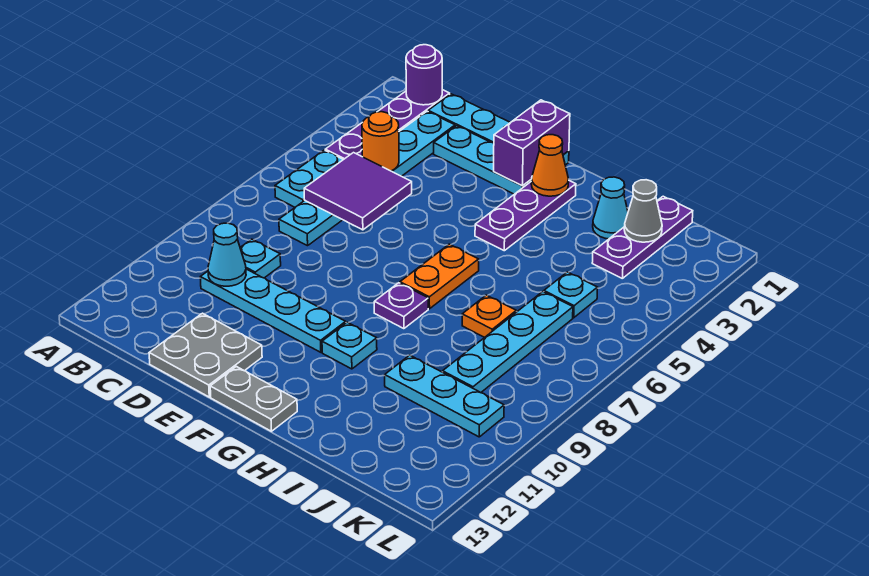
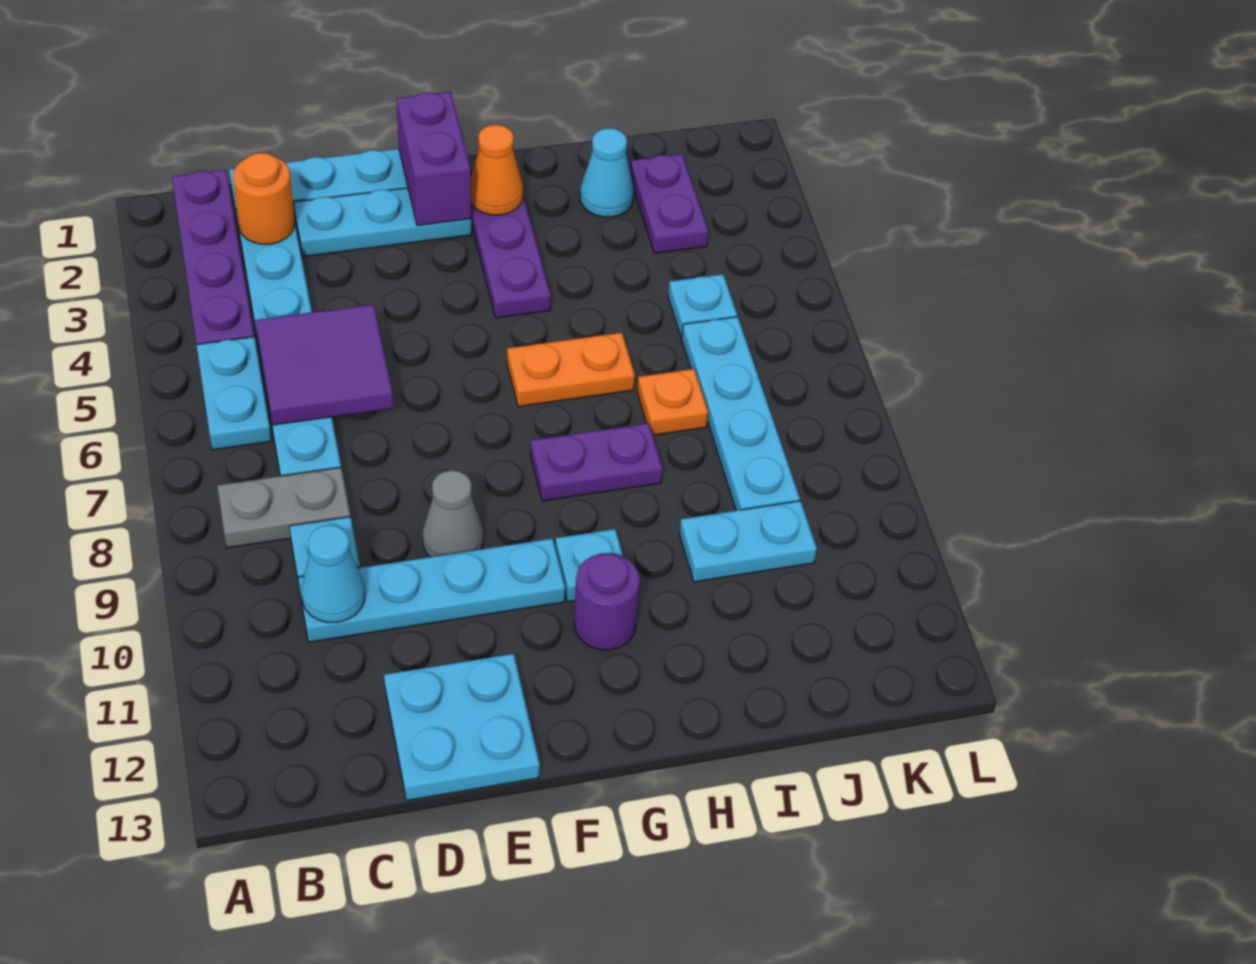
purple 1x1 round brick [406,45,442,105] -> purple 1x1 round brick moved to [574,553,640,650]
orange 1x1 round brick [362,112,399,171] -> orange 1x1 round brick moved to [233,153,295,244]
grey 2x2 plate [149,313,262,397] -> cyan 2x2 plate [384,654,540,801]
grey 1x2 plate [210,366,297,431] -> grey 1x2 plate moved to [217,467,350,548]
orange 1x2 plate [400,244,479,309] -> orange 1x2 plate turned to [507,333,635,407]
purple 1x1 plate [374,283,428,329] -> purple 1x2 plate [530,423,663,501]
cyan 1x3 plate [385,355,504,437] -> cyan 1x2 plate [679,501,817,582]
purple 1x3 plate [592,196,693,278] -> purple 1x2 plate [630,154,709,253]
grey 1x1 cone [624,180,662,242] -> grey 1x1 cone moved to [423,470,483,557]

